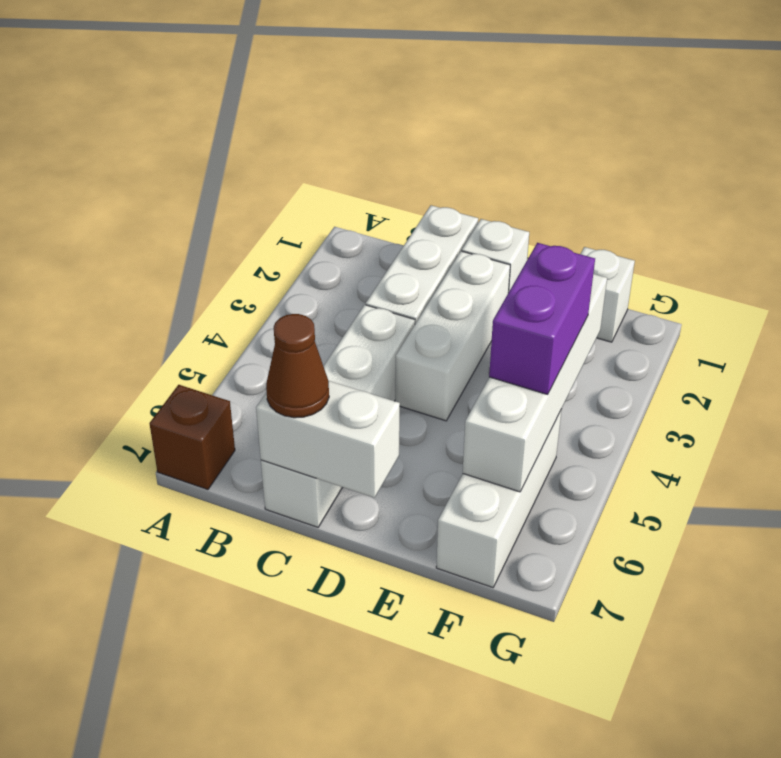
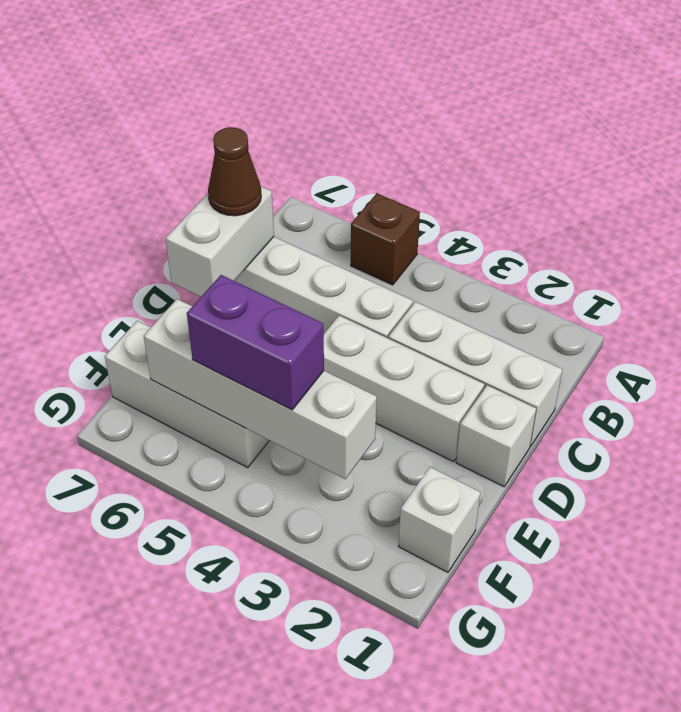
brown 1x1 brick [150,385,235,490] -> brown 1x1 brick moved to [351,193,420,285]

